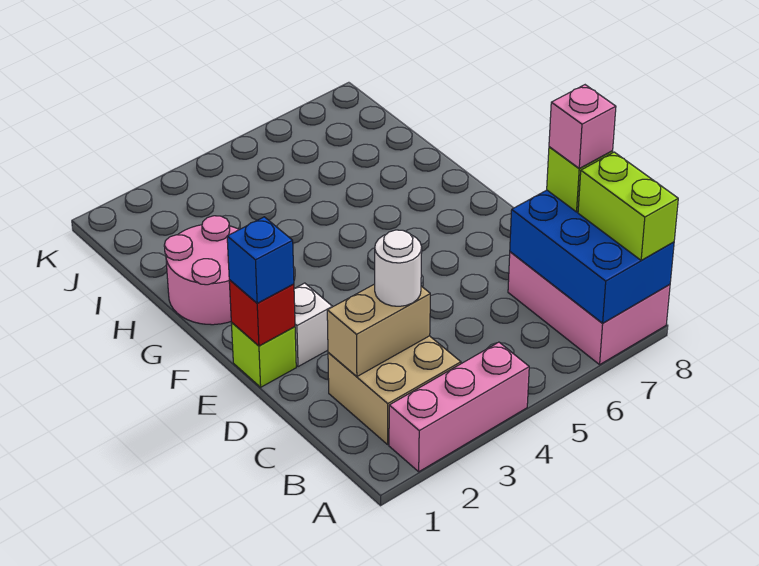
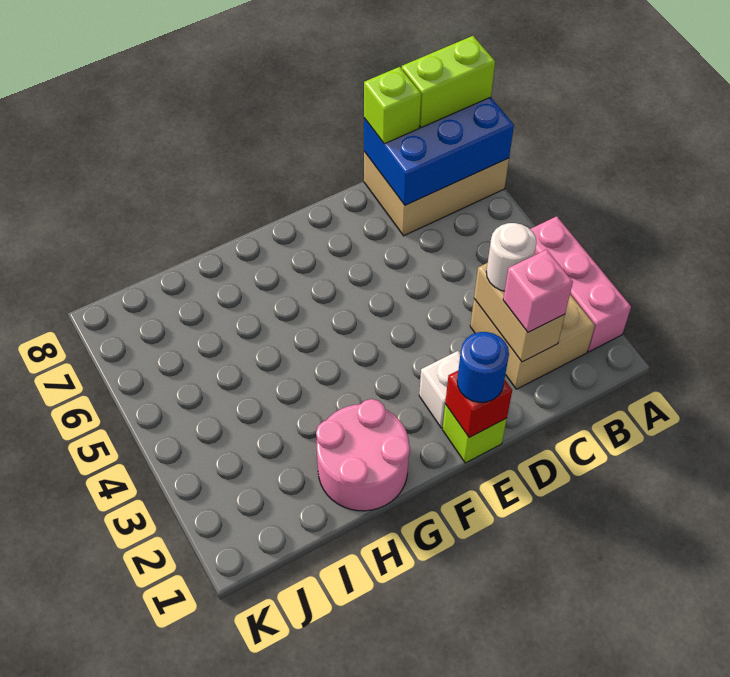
pink 2x3 brick [508,252,670,365] -> tan 2x3 brick [364,152,509,236]
pink 1x1 brick [549,85,616,169] -> pink 1x1 brick moved to [503,249,573,332]
blue 1x1 brick [227,217,294,303] -> blue 1x1 round brick [457,332,509,402]

